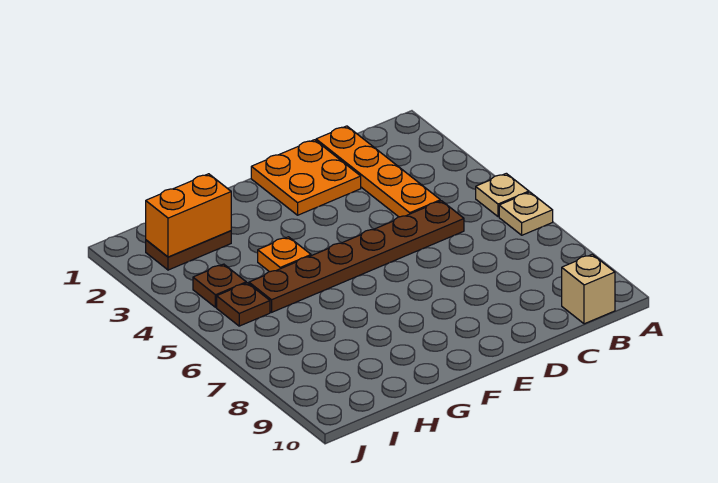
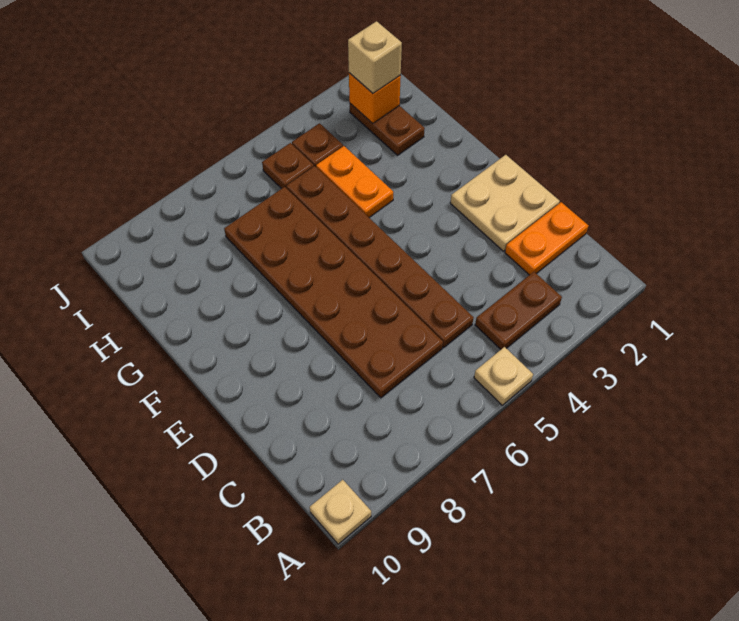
tan 1x1 plate [499,192,553,235] -> tan 1x1 plate moved to [310,480,371,544]
none -> brown 1x2 plate [475,272,562,349]
tan 1x1 brick [562,254,615,324] -> tan 1x1 brick moved to [348,21,402,93]
orange 1x4 plate [316,126,440,217] -> orange 1x2 plate [505,202,589,275]
none -> brown 2x6 plate [224,187,443,398]
orange 2x2 plate [251,140,361,215] -> tan 2x2 plate [450,155,560,251]
orange 1x1 plate [258,237,311,272] -> orange 1x2 plate [316,146,393,217]
orange 1x2 brick [146,174,231,257] -> orange 1x1 brick [349,73,401,123]

